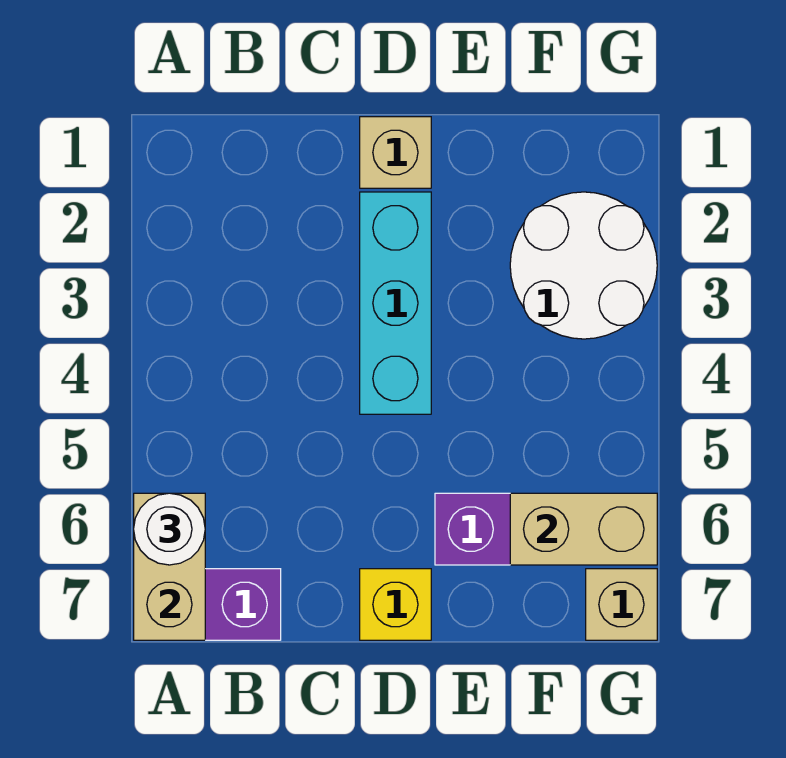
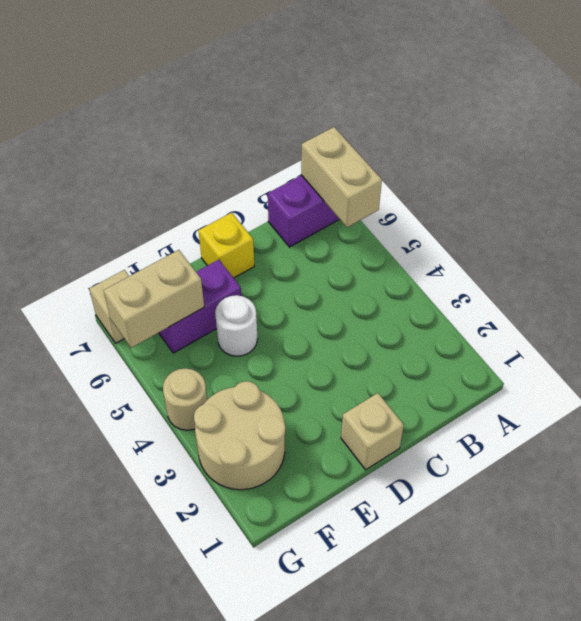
white 1x1 round brick [134,493,205,565] -> white 1x1 round brick moved to [215,295,258,356]
cyan 1x3 brick [360,192,431,414] -> none
white 2x2 round brick [510,192,657,339] -> tan 2x2 round brick [194,381,285,490]
none -> tan 1x1 round brick [163,368,207,430]

